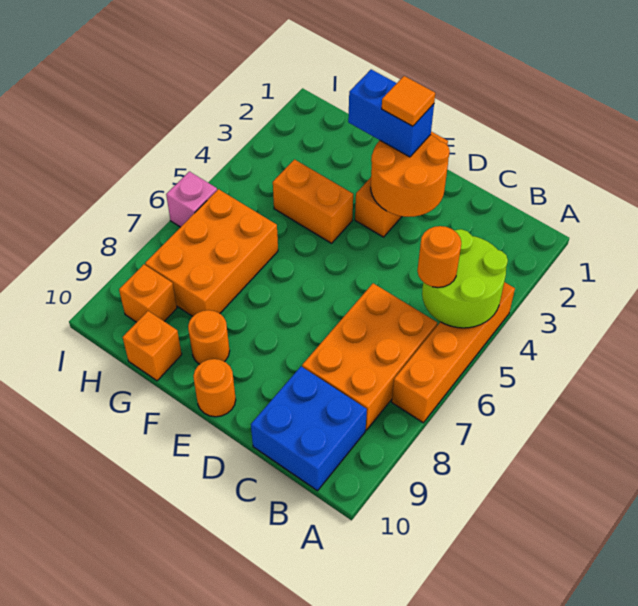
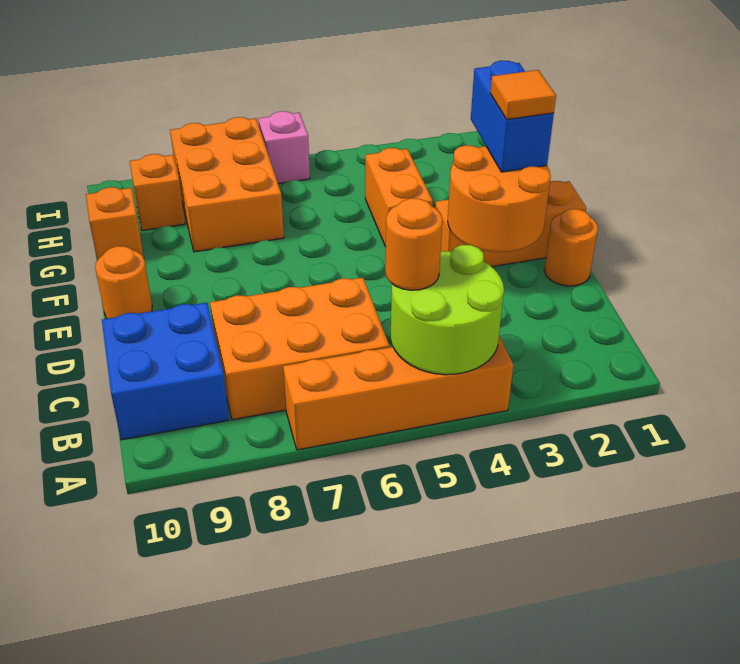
orange 1x1 round brick [188,310,230,364] -> orange 1x1 round brick moved to [544,209,598,286]
orange 2x3 brick [145,189,278,316] -> orange 2x3 brick turned to [170,117,284,252]

